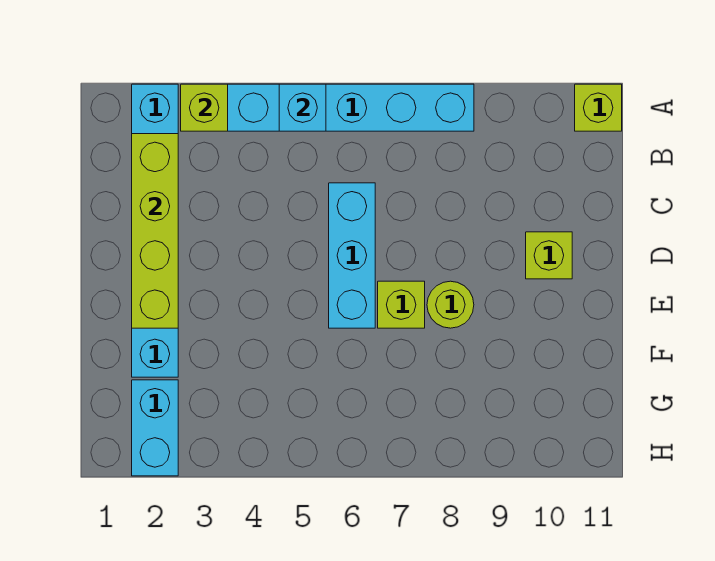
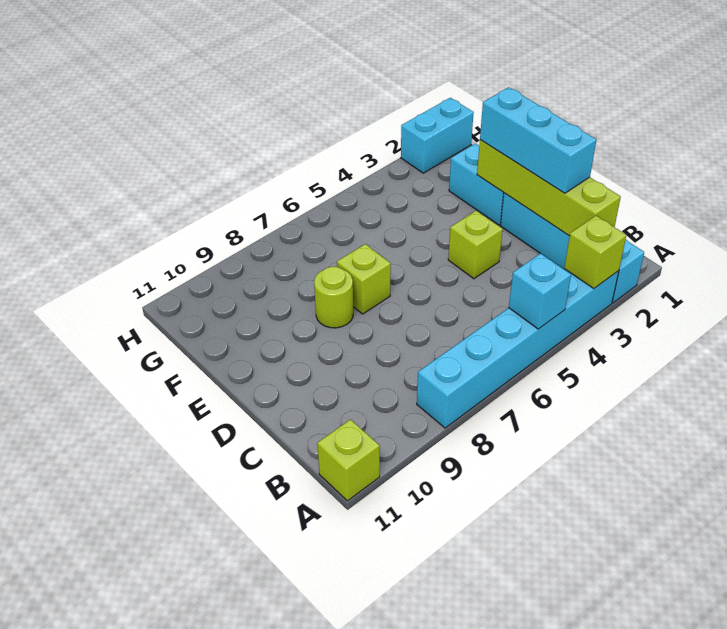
cyan 1x3 brick [329,183,375,328] -> cyan 1x3 brick moved to [480,87,596,193]
lime 1x1 brick [526,232,572,279] -> lime 1x1 brick moved to [448,211,503,279]
cyan 1x2 brick [132,380,178,476] -> cyan 1x2 brick turned to [401,98,474,173]

